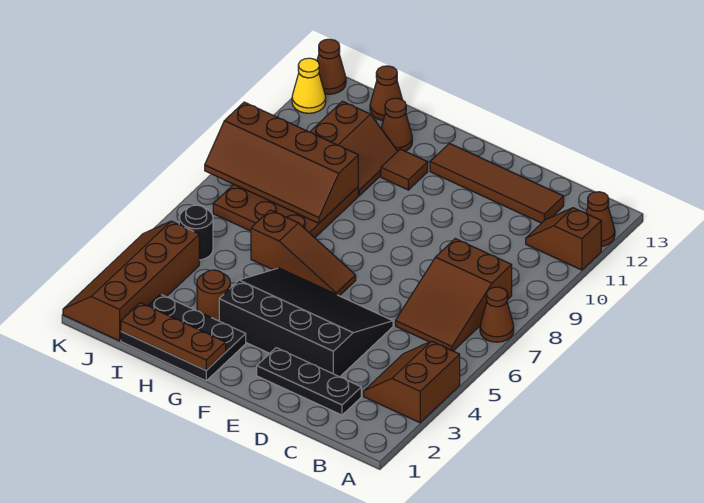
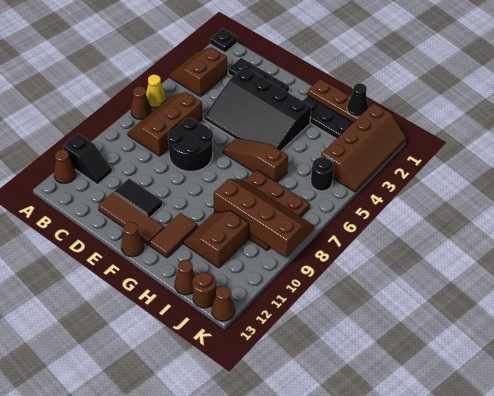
none -> black 1x1 plate [210,28,237,53]
brown 2x2 slope [364,341,460,423] -> brown 2x2 slope turned to [169,47,227,97]
brown 1x2 slope [526,208,601,270] -> black 1x2 slope [63,134,112,184]
brown 2x3 slope [396,239,512,351] -> brown 2x3 slope turned to [128,92,202,156]
brown 1x4 tile [430,143,564,223] -> brown 1x3 tile [98,192,164,245]
none -> black 2x2 round brick [168,118,213,171]
none -> black 1x2 tile [114,179,162,217]
brown 1x1 tile [381,149,428,190] -> brown 1x2 tile [150,213,197,258]
brown 1x1 round brick [197,270,230,321] -> brown 1x1 round brick moved to [192,272,216,308]
brown 1x1 cone [381,98,412,151] -> brown 1x1 cone moved to [121,222,144,257]
none -> black 1x1 cone [347,83,368,117]
yellow 1x1 cone [292,58,326,113] -> yellow 1x1 cone moved to [146,75,166,107]

